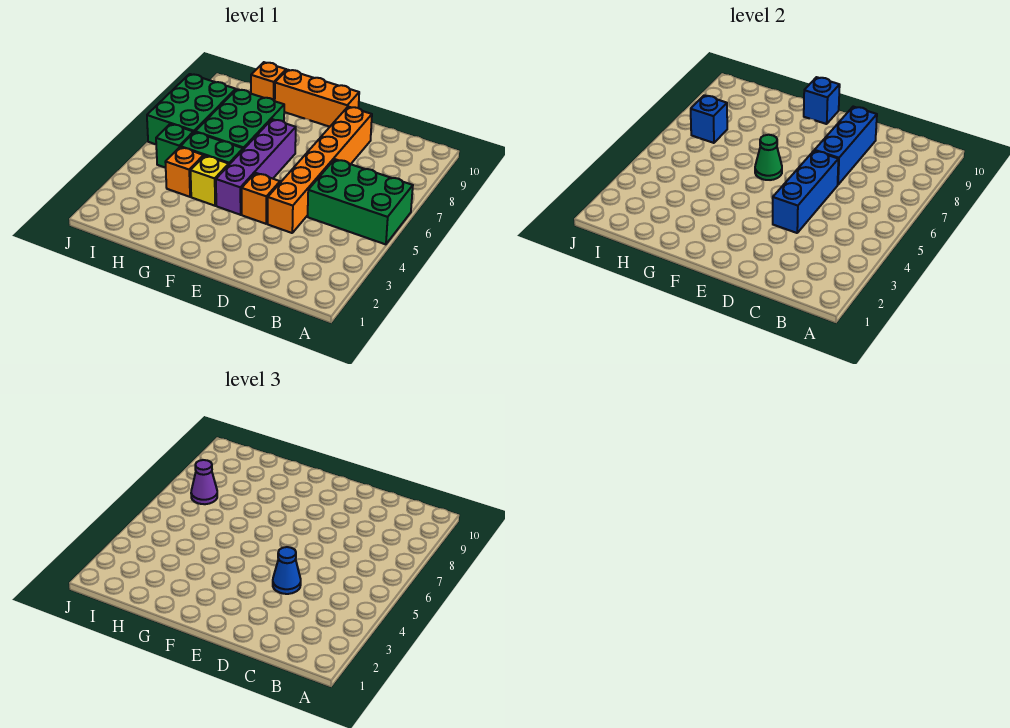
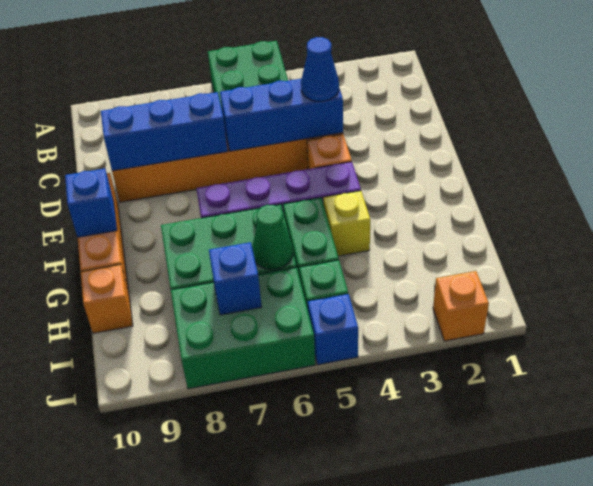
green 1x1 cone [755,135,782,180] -> green 1x1 cone moved to [252,205,293,270]
orange 1x1 brick [165,147,204,197] -> orange 1x1 brick moved to [433,271,489,341]
purple 1x1 cone [191,460,217,504] -> none
none -> blue 1x1 brick [308,294,358,365]

